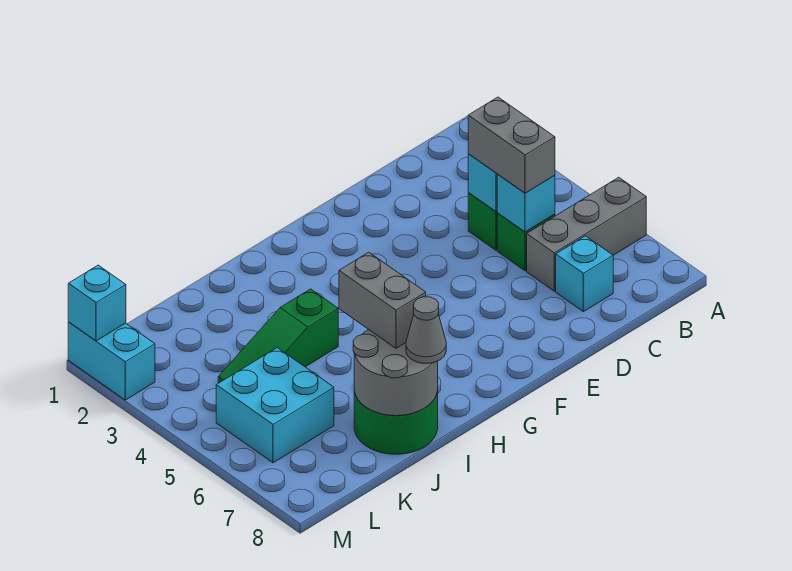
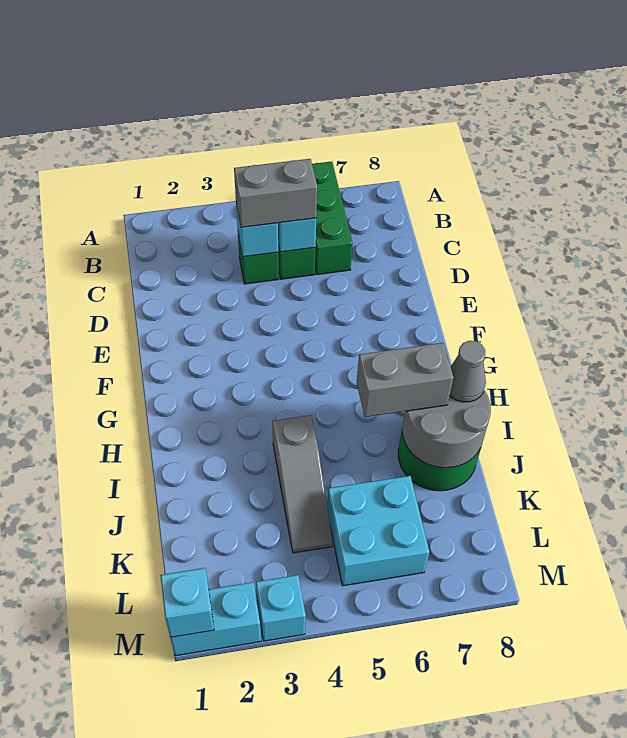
grey 1x3 brick [527,177,646,291] -> green 1x3 brick [312,162,352,275]
cyan 1x1 brick [556,236,613,312] -> cyan 1x1 brick moved to [256,575,306,641]
green 1x3 slope [218,289,338,383] -> grey 1x3 slope [273,415,333,553]

